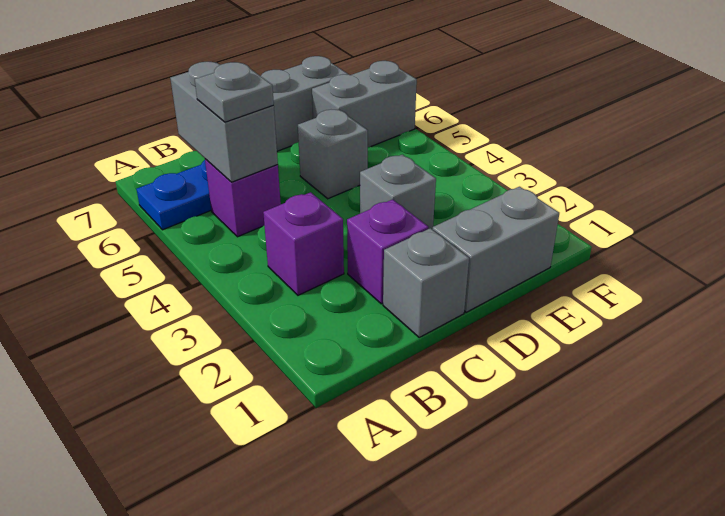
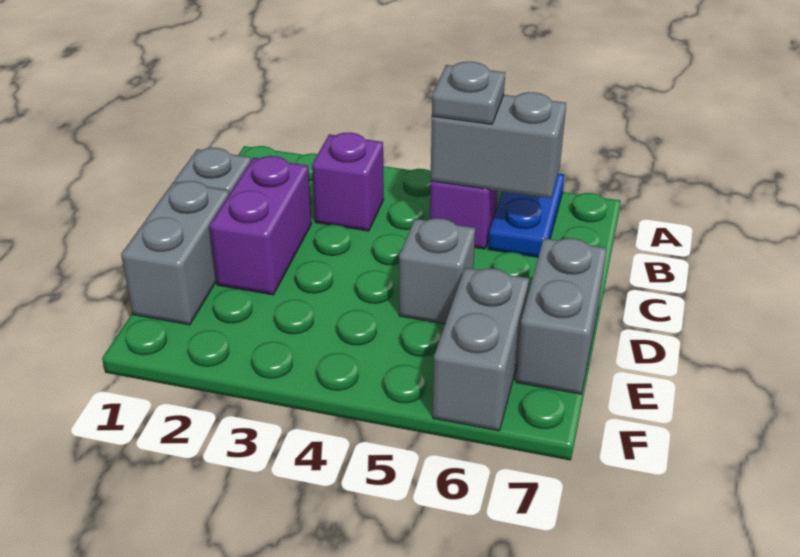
purple 1x1 brick [347,199,428,304] -> purple 1x2 brick [209,156,312,295]
grey 1x1 brick [360,155,436,230] -> none

